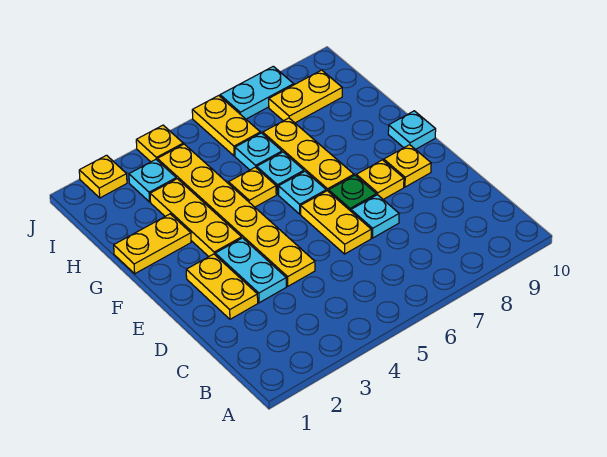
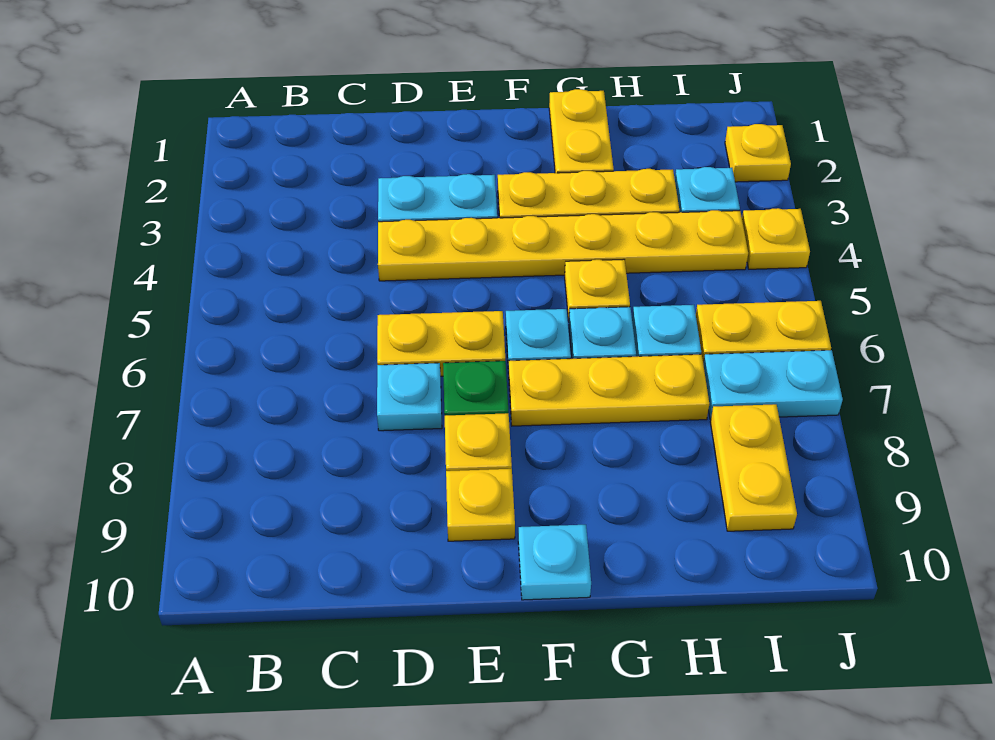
yellow 1x2 plate [186,254,258,319] -> none
cyan 1x2 plate [220,66,294,119] -> cyan 1x2 plate turned to [703,350,843,419]

